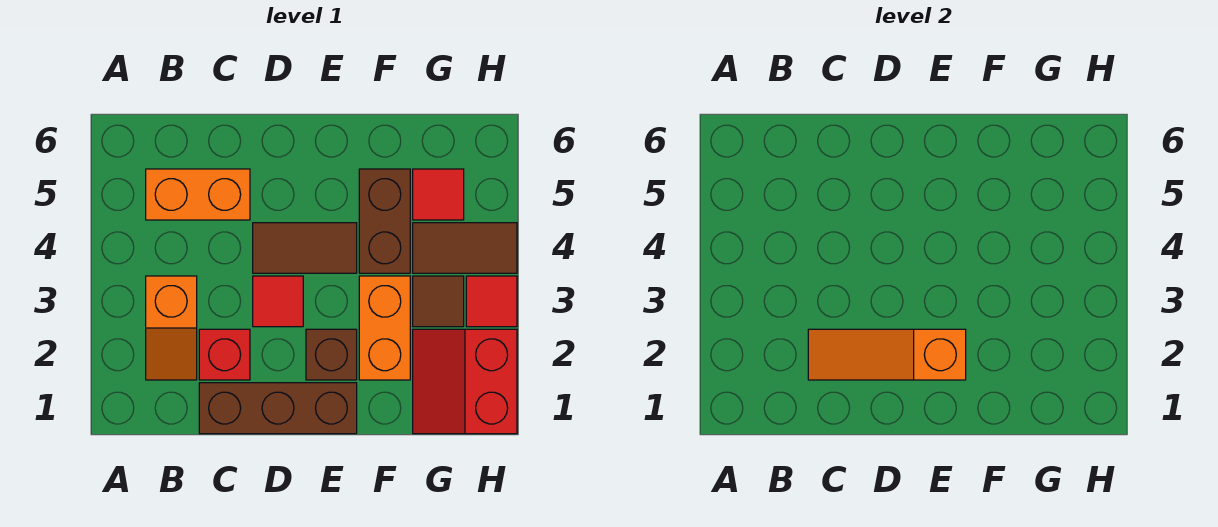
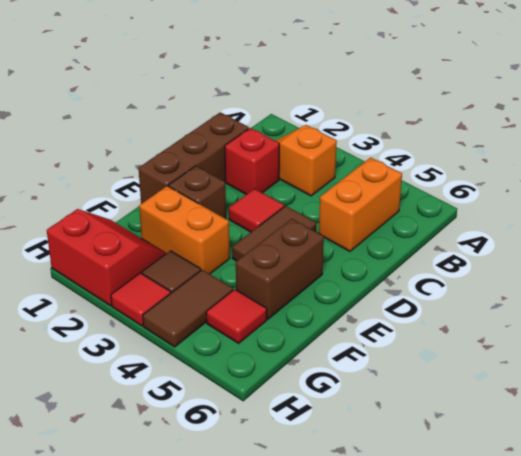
orange 1x3 slope [808,329,966,380] -> none
brown 1x2 brick [359,169,410,273] -> brown 1x2 brick turned to [236,219,324,319]

